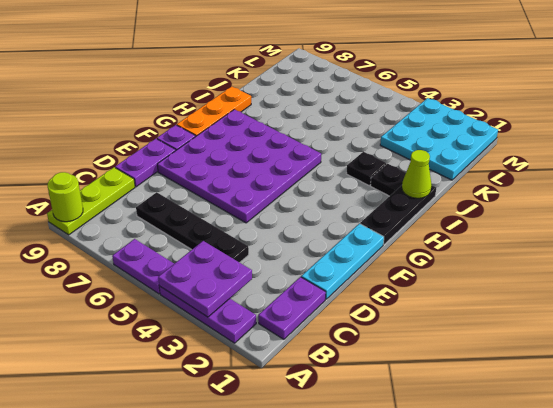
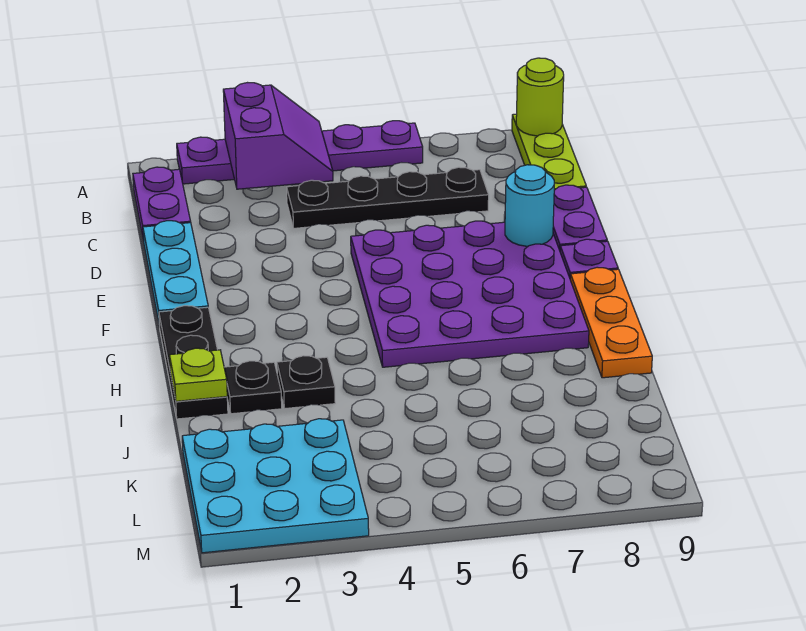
purple 2x2 plate [158,241,252,317] -> purple 2x2 slope [223,83,333,189]
none -> cyan 1x1 round brick [505,165,554,246]
lime 1x1 cone [402,150,432,198] -> lime 1x1 plate [169,348,227,401]

